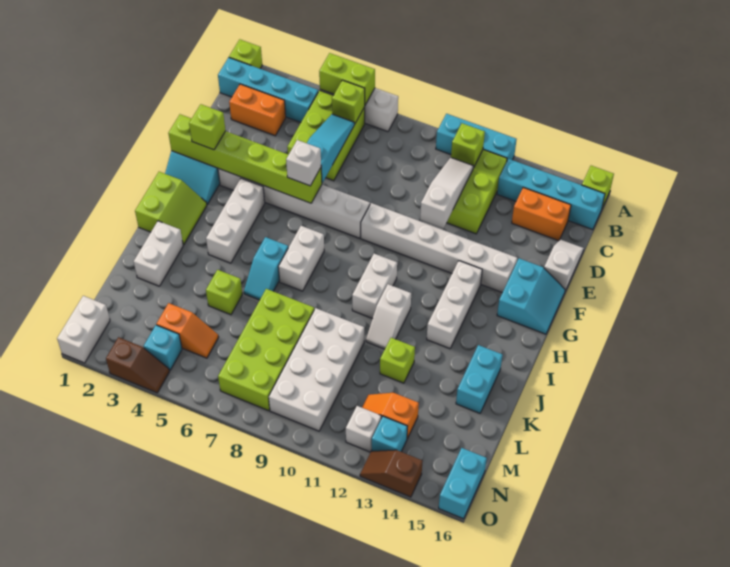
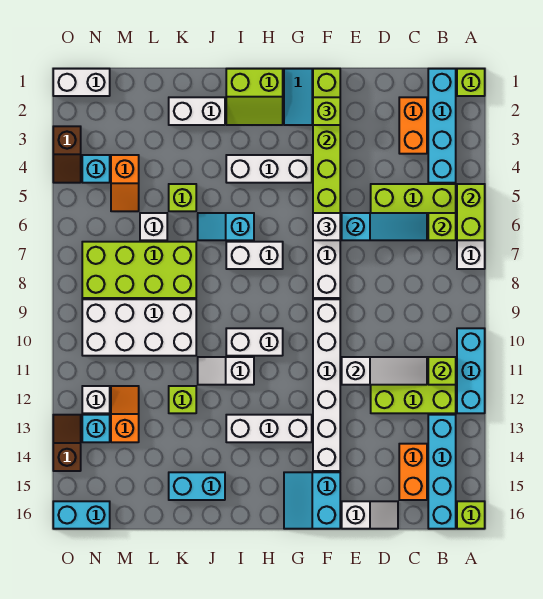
cyan 2x2 slope [497,258,565,334] -> cyan 2x2 slope turned to [284,472,340,529]
none -> white 1x1 brick [140,213,167,240]

